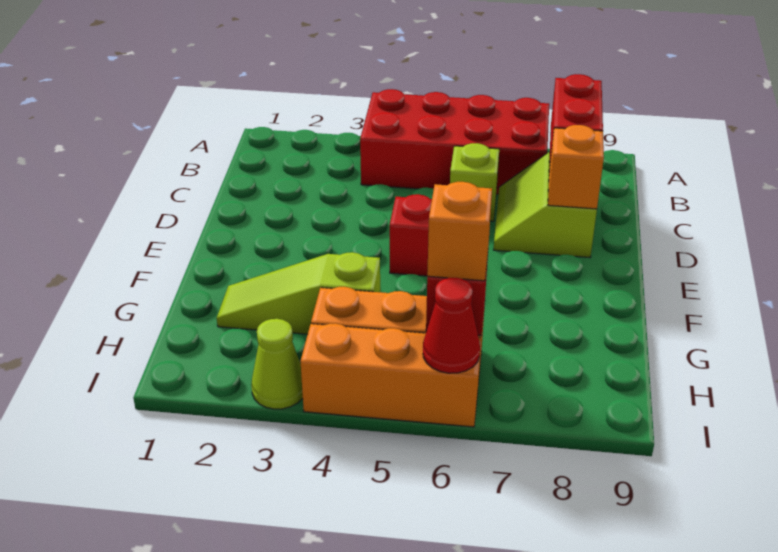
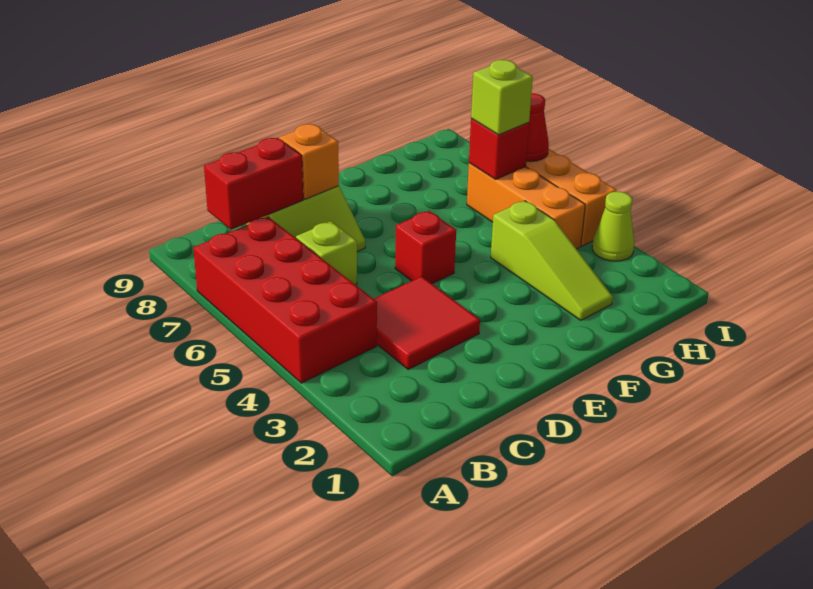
none -> red 2x2 tile [374,277,480,369]
orange 1x1 brick [427,182,492,281] -> lime 1x1 brick [471,60,533,135]

